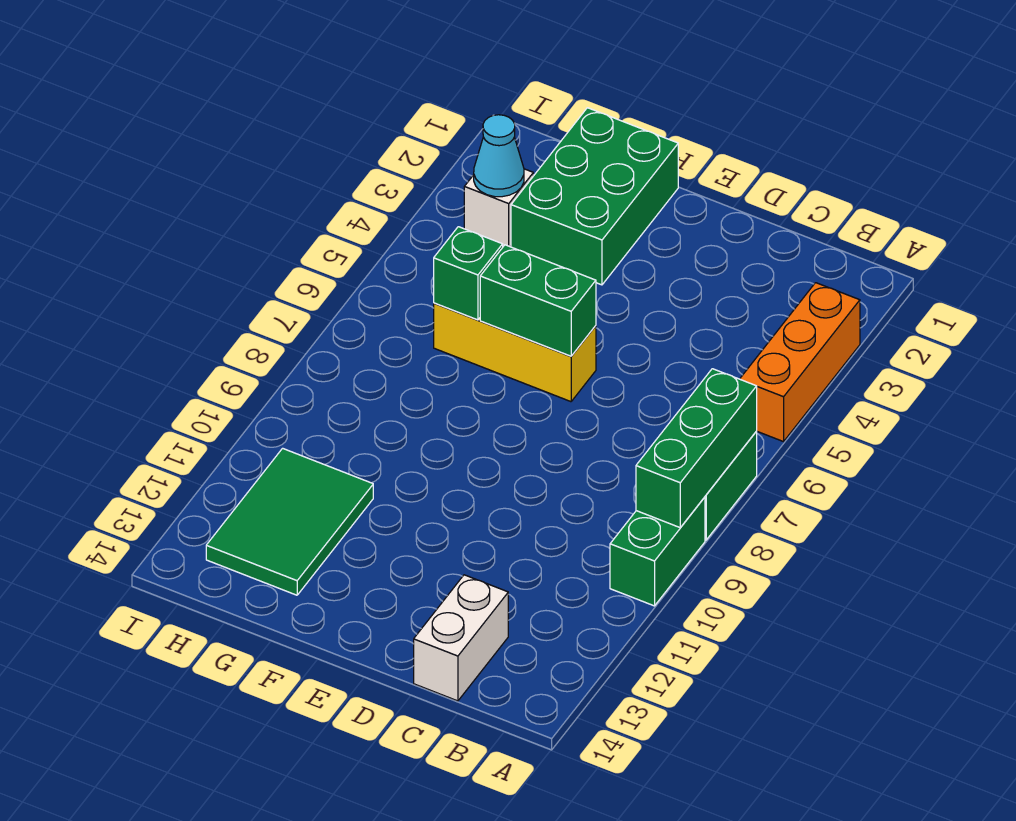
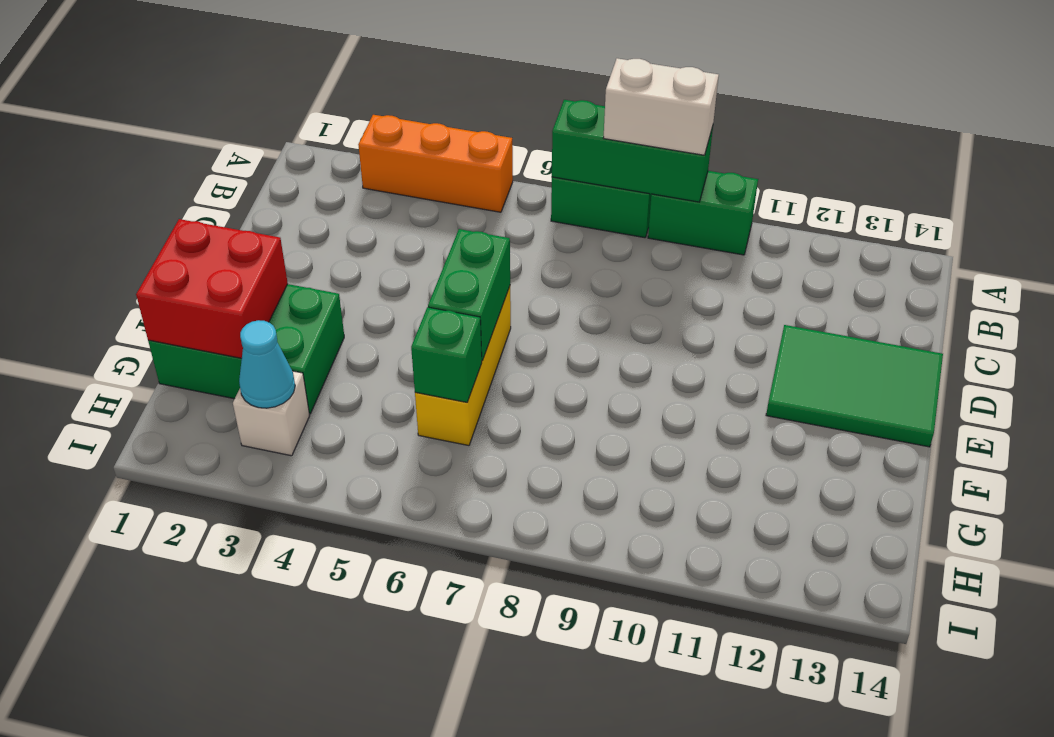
white 1x2 brick [414,575,508,701] -> white 1x2 brick moved to [604,58,719,155]
none -> red 2x2 brick [136,219,288,358]
green 2x3 tile [206,448,373,595] -> green 2x3 tile moved to [766,325,943,447]

